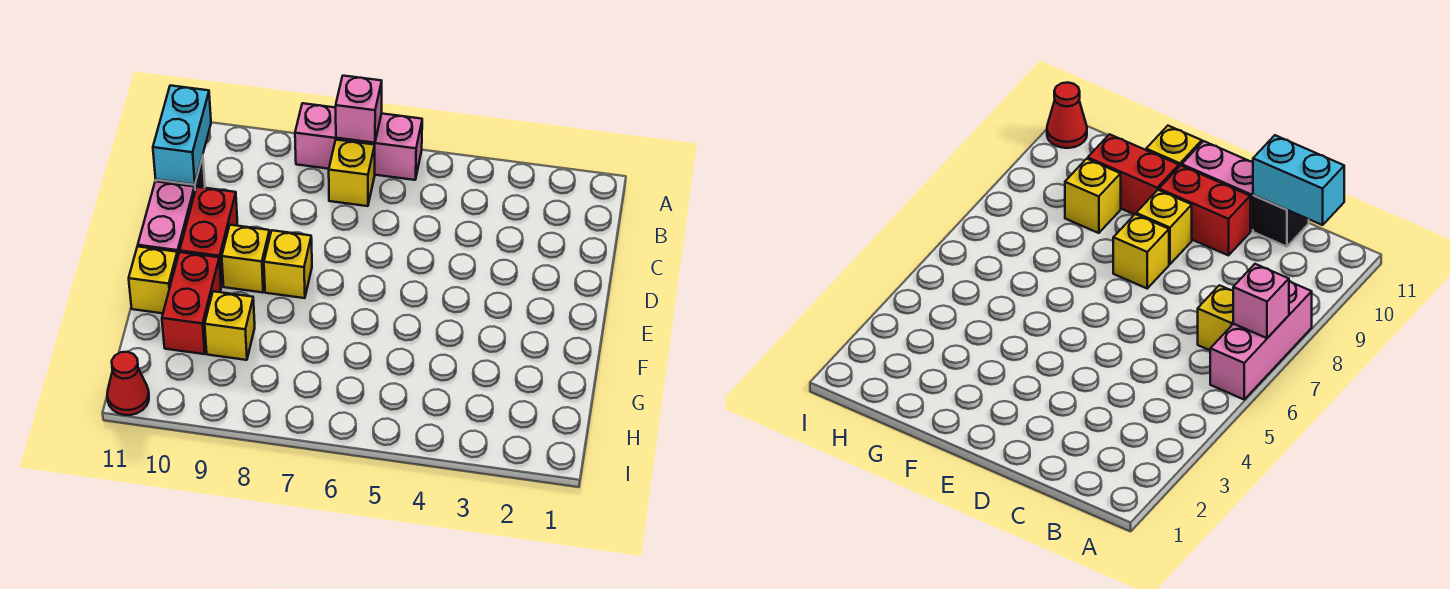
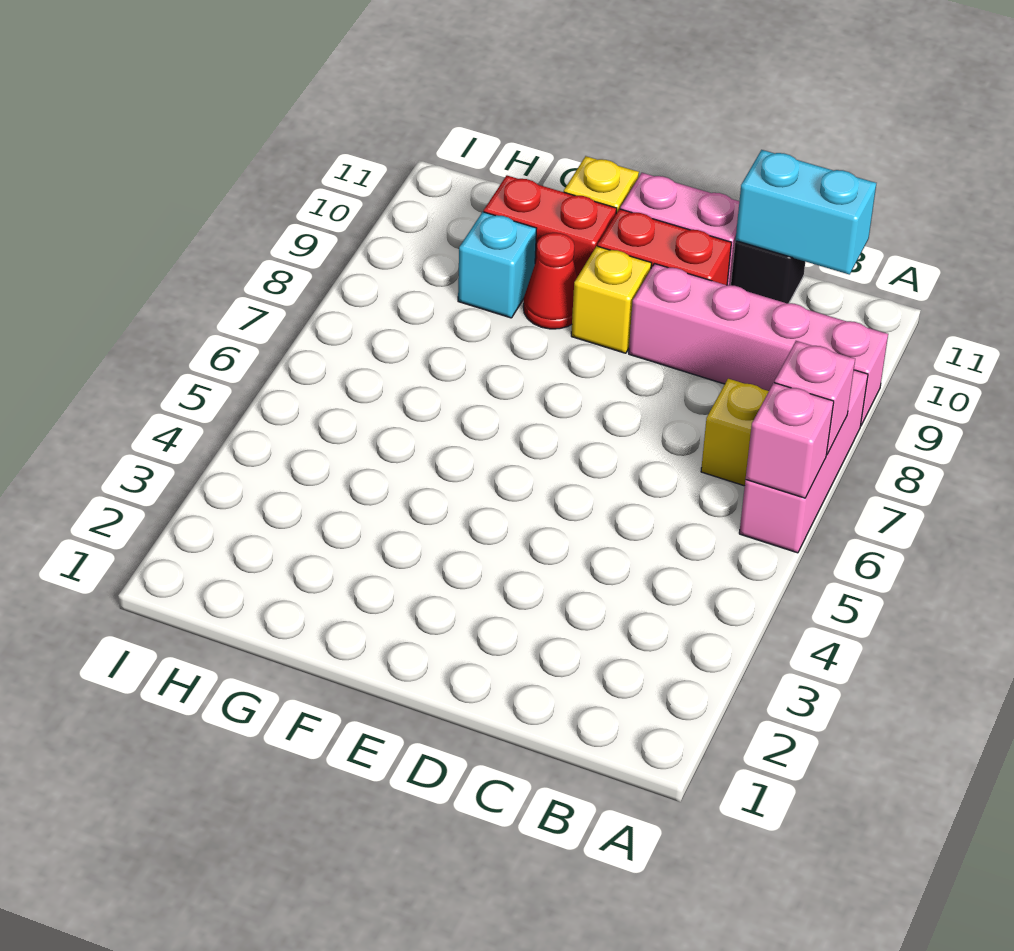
none -> pink 1x1 brick [746,383,834,498]
none -> pink 1x4 brick [629,264,888,425]
yellow 1x1 brick [264,230,312,298] -> none
yellow 1x1 brick [205,291,255,360] -> cyan 1x1 brick [458,212,537,318]
red 1x1 cone [107,352,149,415] -> red 1x1 cone moved to [523,233,577,329]

